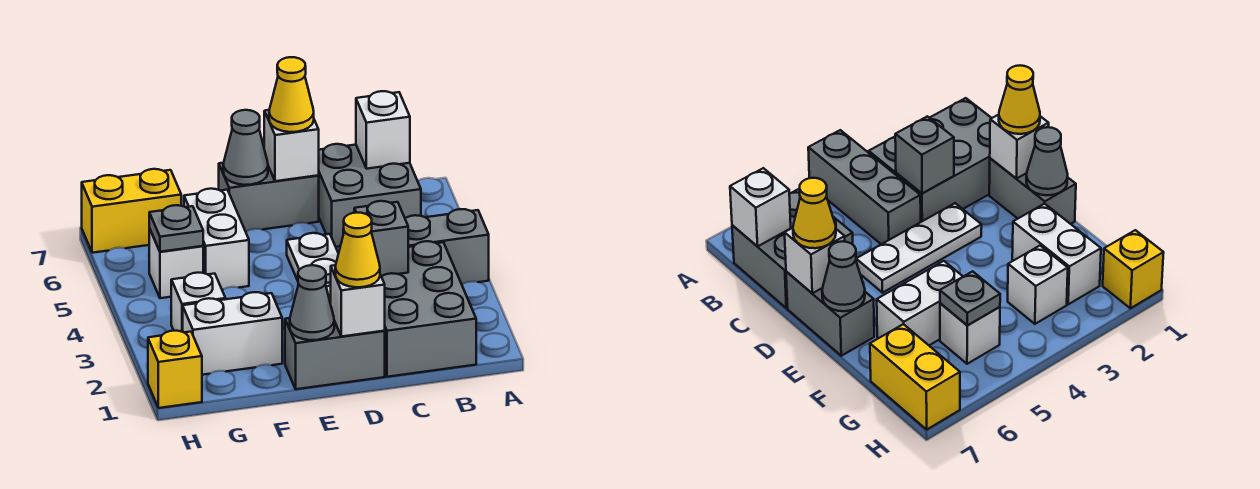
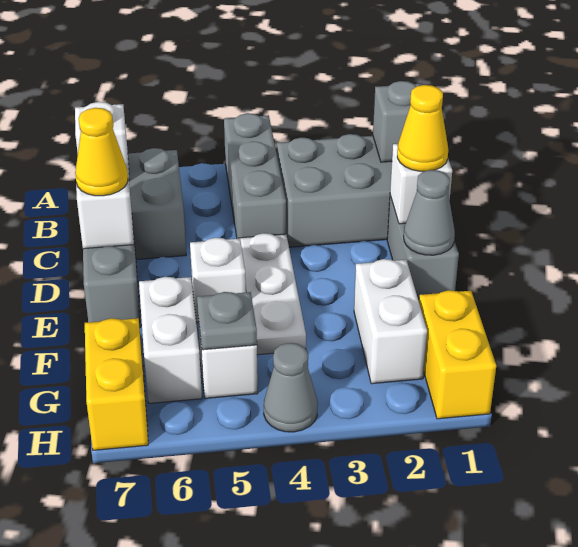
grey 1x1 brick [354,201,408,276] -> grey 1x1 brick moved to [373,81,422,162]
white 1x3 plate [287,233,339,304] -> white 1x3 plate turned to [240,233,306,355]
grey 1x1 cone [223,110,268,185] -> grey 1x1 cone moved to [264,343,318,432]
white 1x2 brick [184,189,249,290] -> white 1x2 brick turned to [139,277,202,403]
white 1x1 brick [171,273,226,332] -> white 1x1 brick moved to [190,238,246,323]
yellow 1x1 brick [148,331,202,408] -> yellow 1x2 brick [419,290,496,419]

